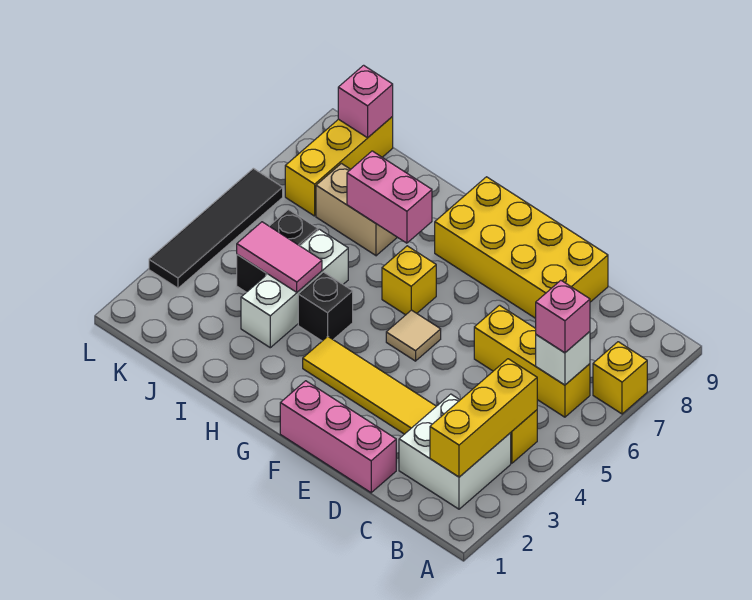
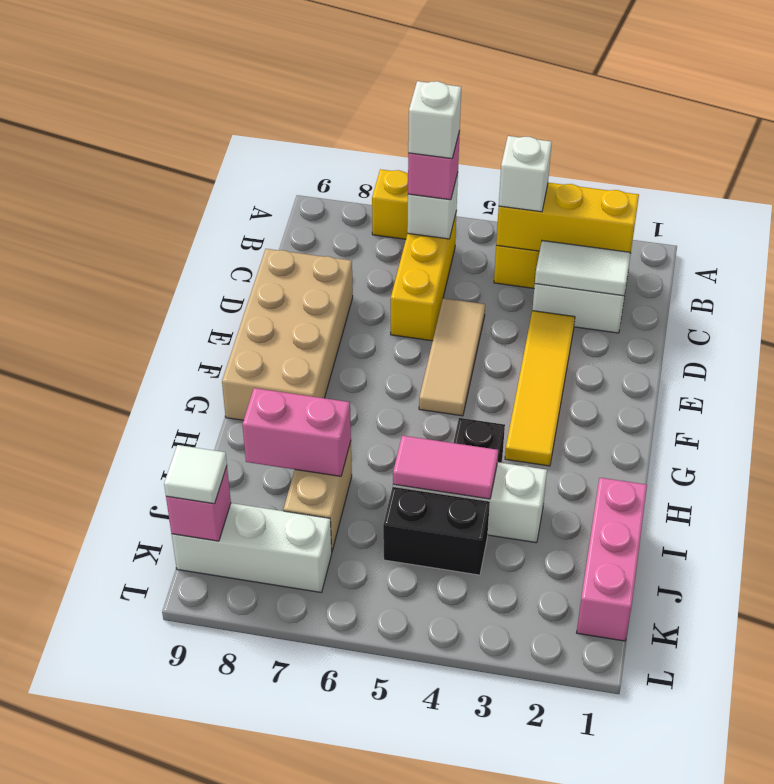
none -> white 1x1 brick [499,136,552,212]
none -> white 1x1 brick [408,81,461,159]
none -> white 1x2 tile [535,241,631,296]
pink 1x3 brick [280,381,396,493] -> pink 1x3 brick moved to [577,478,647,641]
yellow 2x4 brick [435,177,608,318] -> tan 2x4 brick [222,249,353,420]
tan 1x1 tile [386,310,441,361] -> tan 1x3 tile [419,298,485,416]
yellow 1x1 brick [382,246,436,315] -> none
pink 1x2 brick [347,151,432,243] -> pink 1x2 brick turned to [242,388,351,476]
pink 1x2 tile [237,222,322,292] -> pink 1x2 tile turned to [393,436,498,499]
yellow 1x3 brick [285,117,393,216] -> white 1x3 brick [172,503,332,593]
none -> white 1x1 tile [164,445,227,504]
black 1x4 tile [149,168,283,288] -> none

